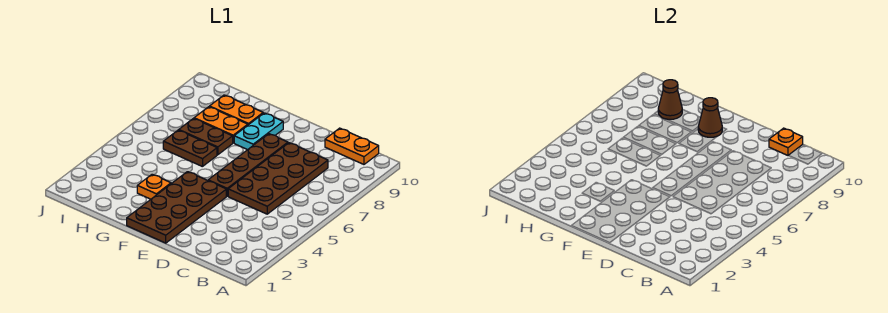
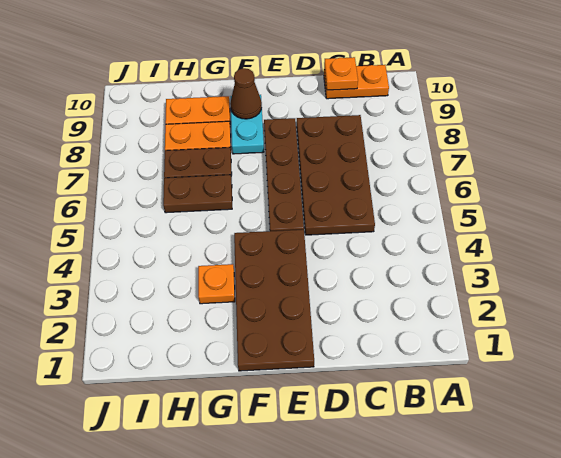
brown 1x1 cone [658,80,682,119] -> none

